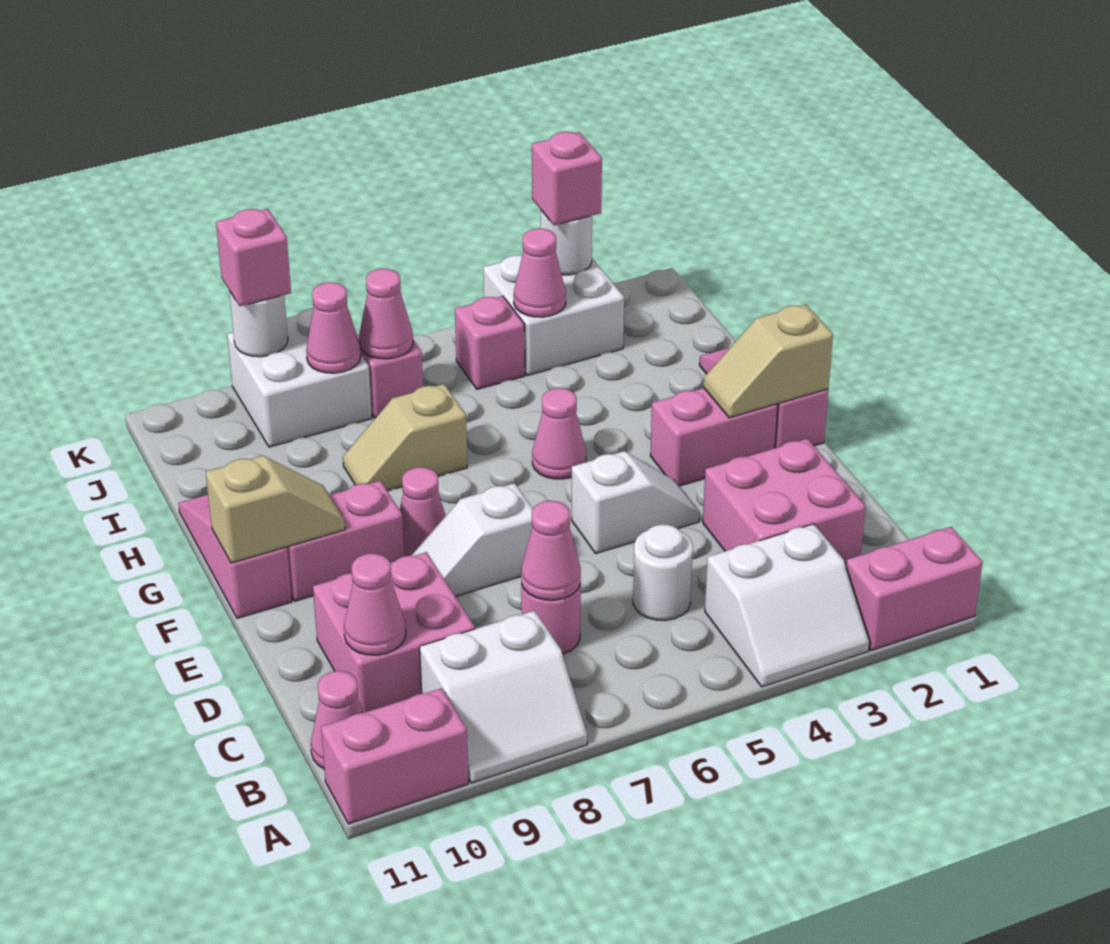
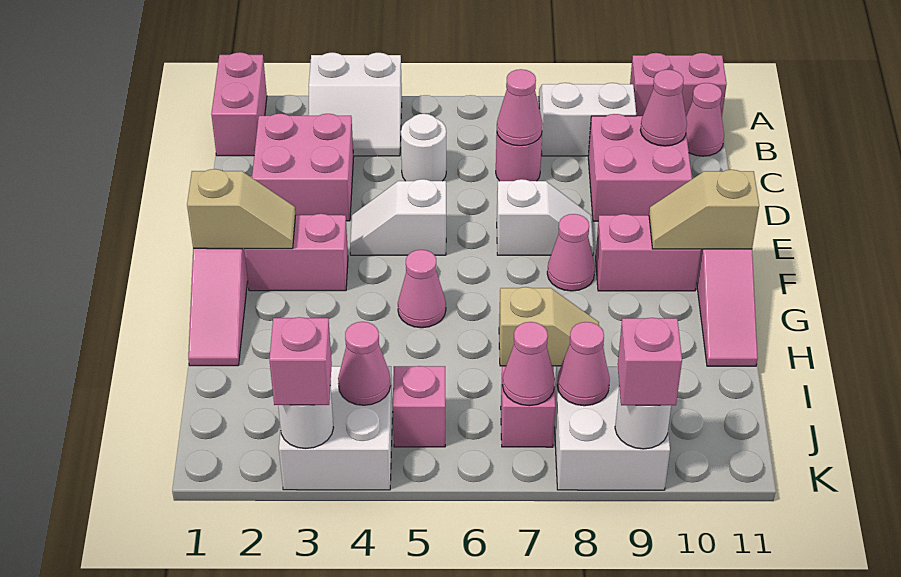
pink 1x2 brick [846,527,982,650] -> pink 1x2 brick turned to [211,52,267,156]
white 2x2 slope [705,524,870,687] -> white 2x2 slope turned to [309,52,402,156]

